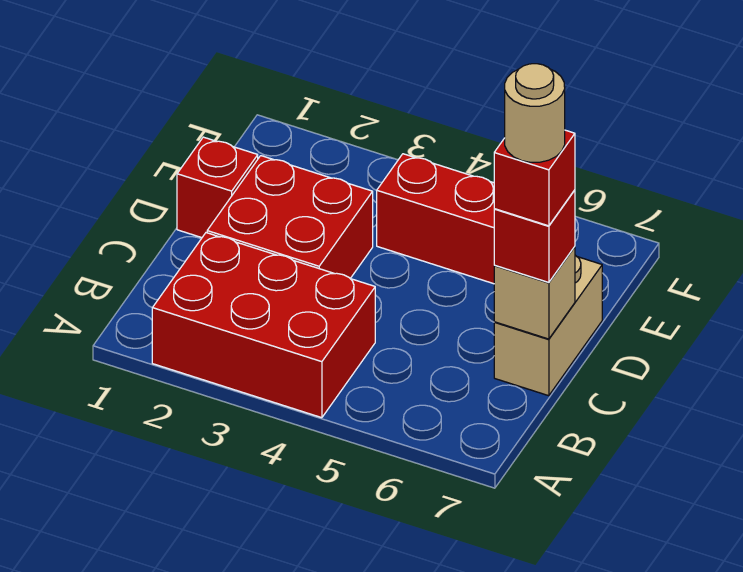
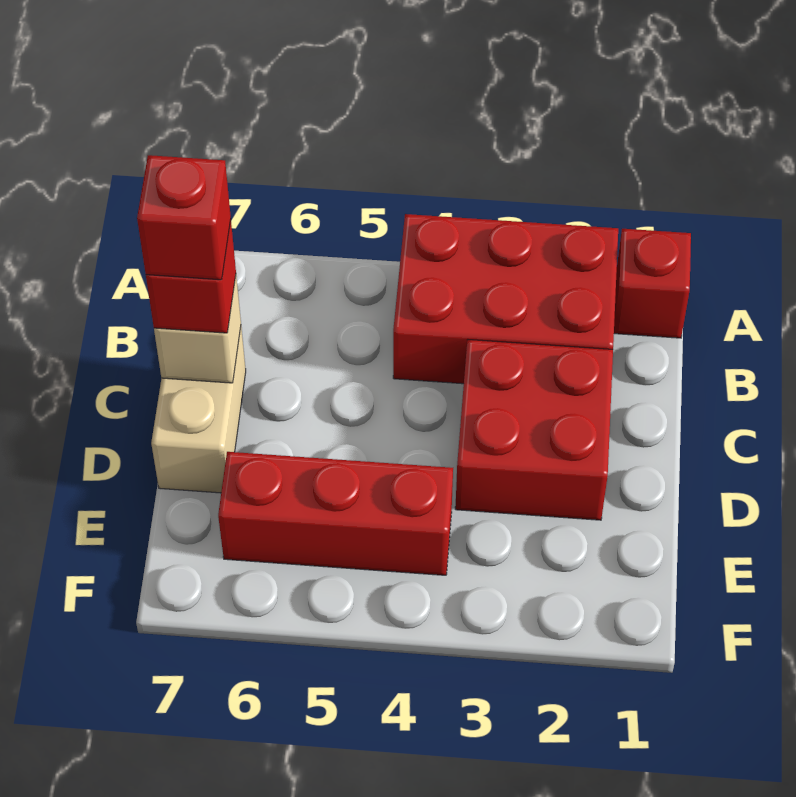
tan 1x1 round brick [505,64,565,162] -> none
red 1x1 brick [177,137,258,238] -> red 1x1 brick moved to [614,229,691,338]

